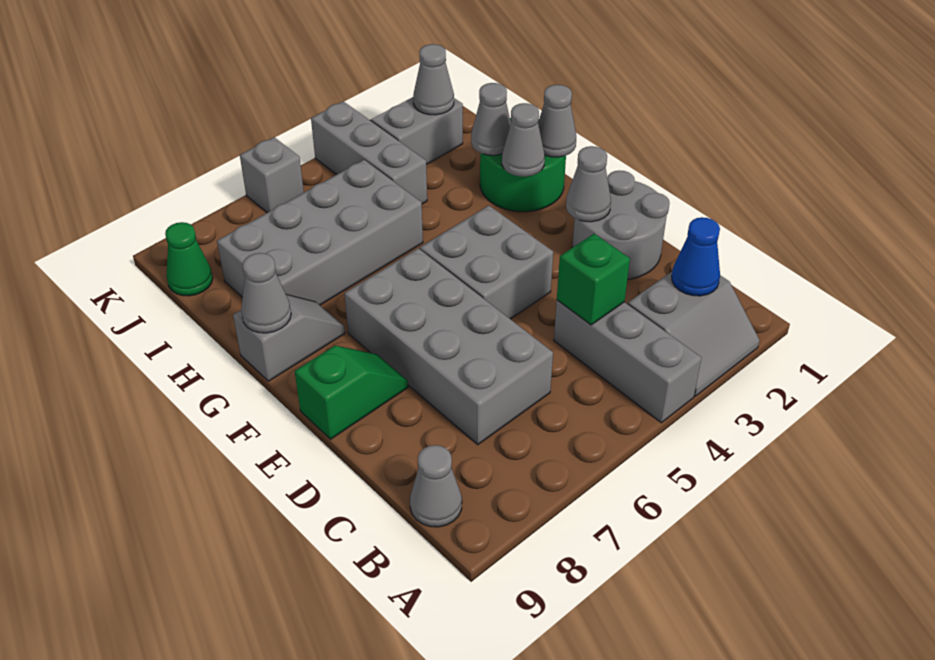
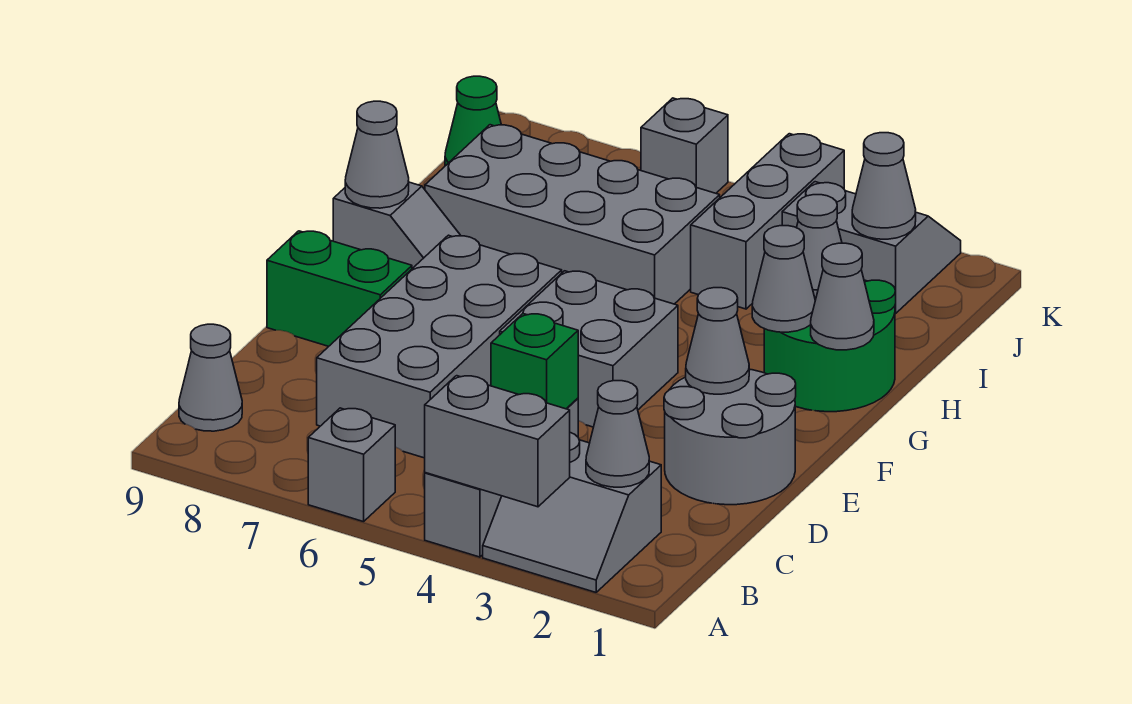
none -> grey 1x2 brick [425,376,570,507]
none -> grey 1x1 brick [308,408,395,522]
blue 1x1 cone [672,217,720,296] -> grey 1x1 cone [586,381,649,487]
green 1x2 slope [295,346,408,439] -> green 1x2 brick [267,231,412,346]

